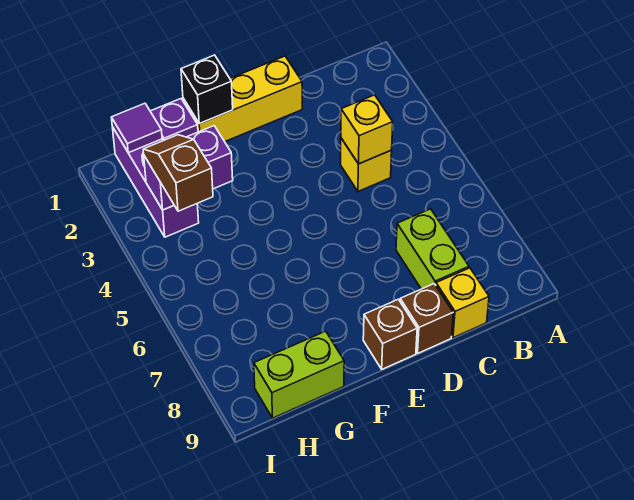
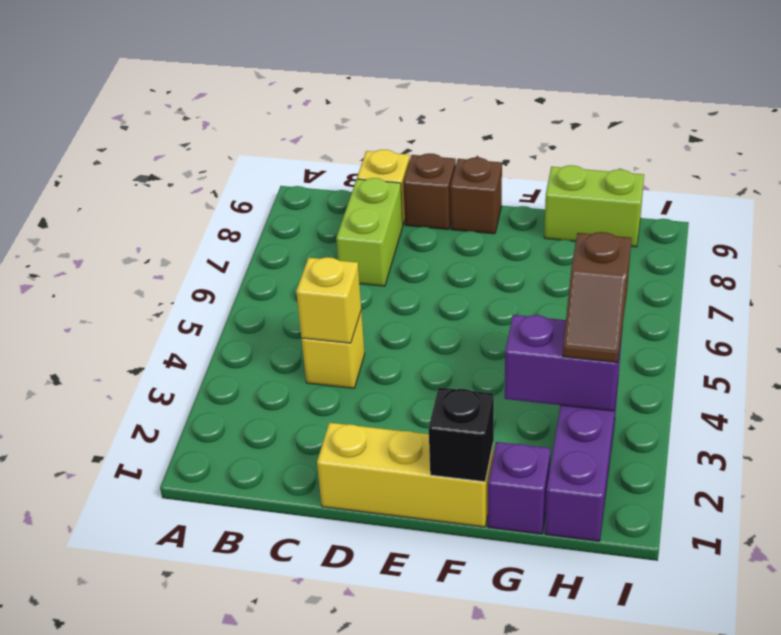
purple 1x1 tile [111,103,162,153] -> none

